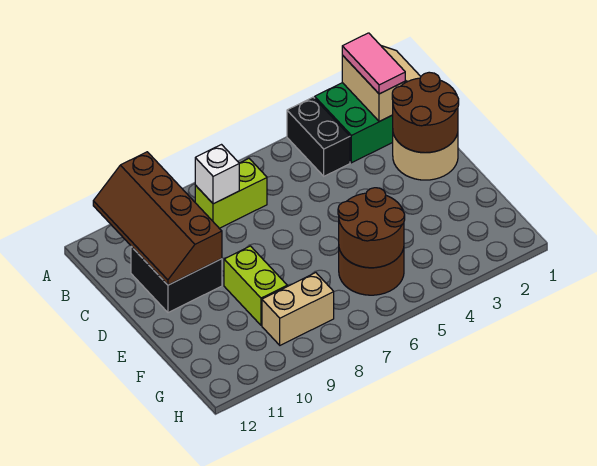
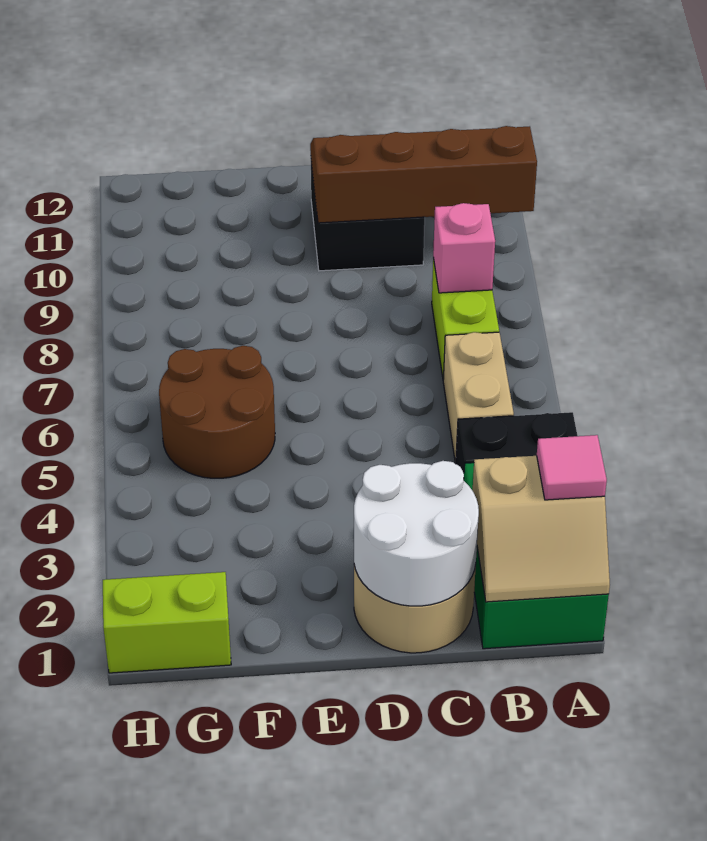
pink 1x2 tile [342,33,405,94] -> pink 1x1 tile [537,435,607,500]
white 1x1 brick [195,145,239,204] -> pink 1x1 brick [433,203,495,293]
brown 2x2 round brick [392,72,459,153] -> white 2x2 round brick [354,461,479,606]
lime 1x2 brick [224,246,287,325] -> lime 1x2 brick moved to [103,572,231,673]
brown 2x2 round brick [338,188,405,268] -> none
tan 1x2 brick [262,273,334,345] -> tan 1x2 brick moved to [443,332,514,464]

